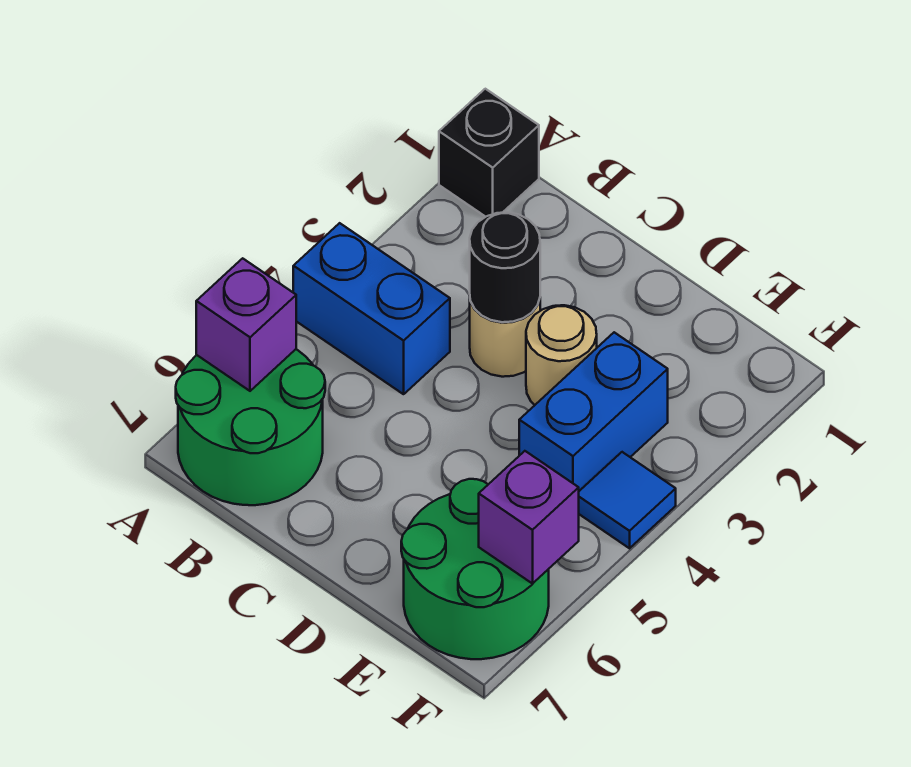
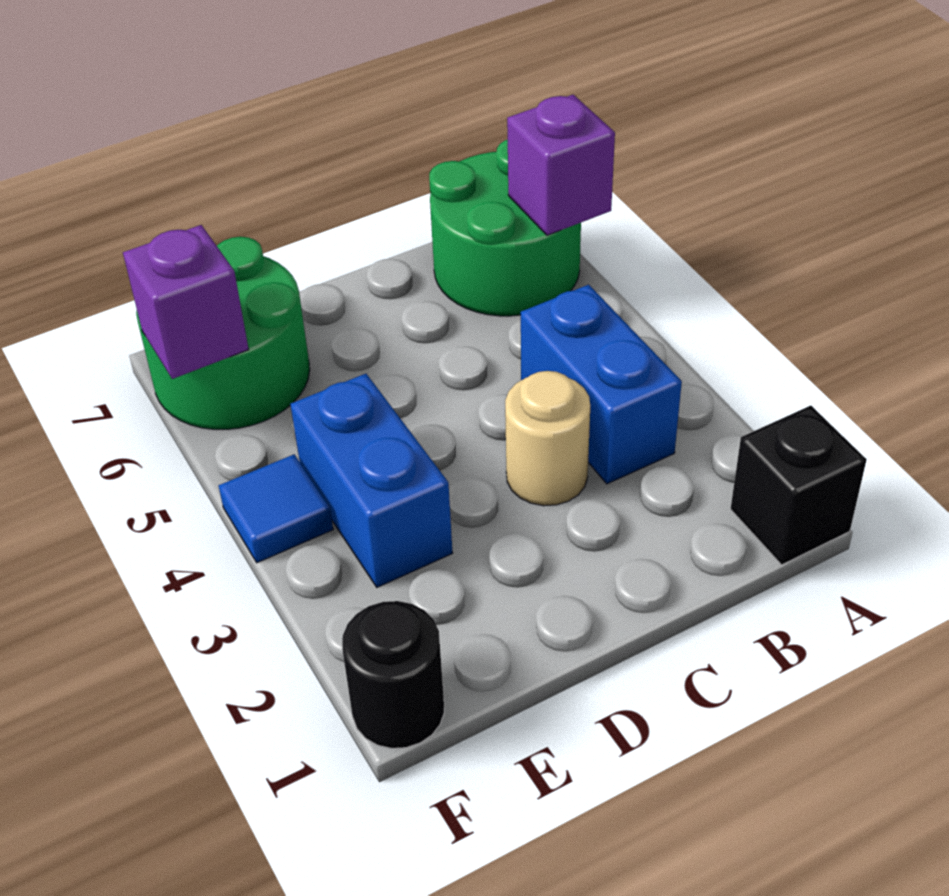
blue 1x2 brick [293,223,450,394] -> blue 1x2 brick turned to [521,285,682,484]
black 1x1 round brick [470,212,540,322] -> black 1x1 round brick moved to [342,601,444,748]
tan 1x1 round brick [526,305,597,405] -> none

